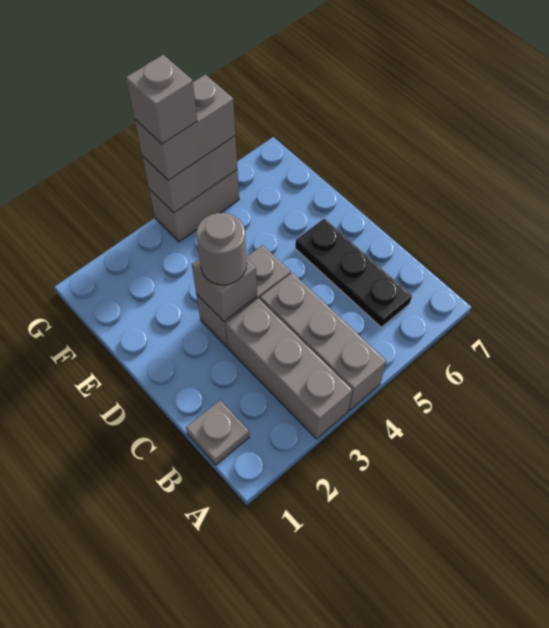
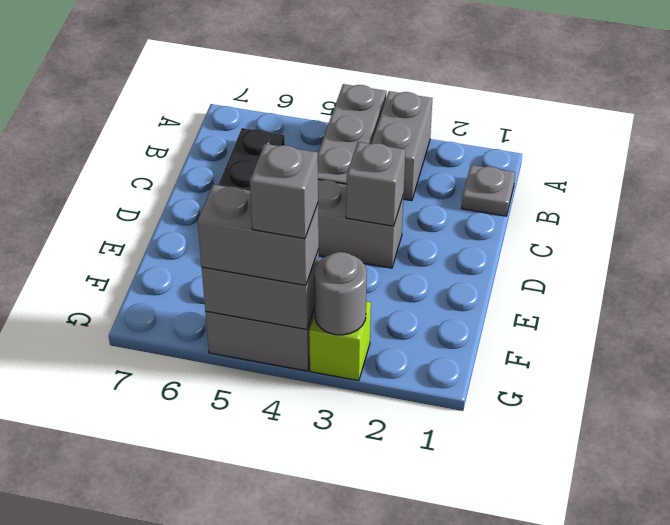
grey 1x3 brick [226,298,352,439] -> grey 1x2 brick [371,91,432,201]
grey 1x1 round brick [196,213,247,285] -> grey 1x1 round brick moved to [314,252,367,335]
none -> lime 1x1 brick [309,301,371,381]

